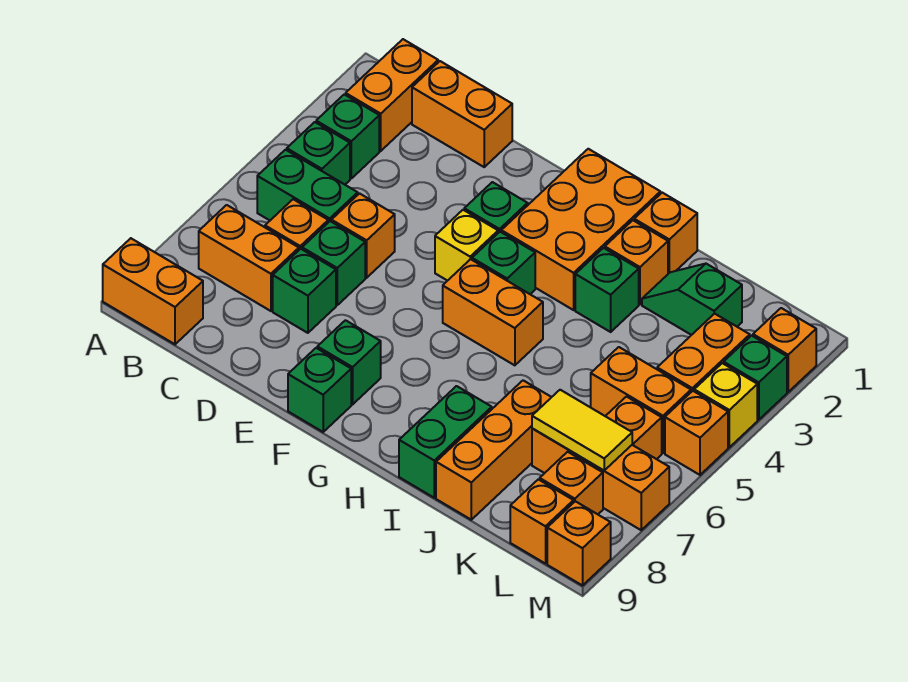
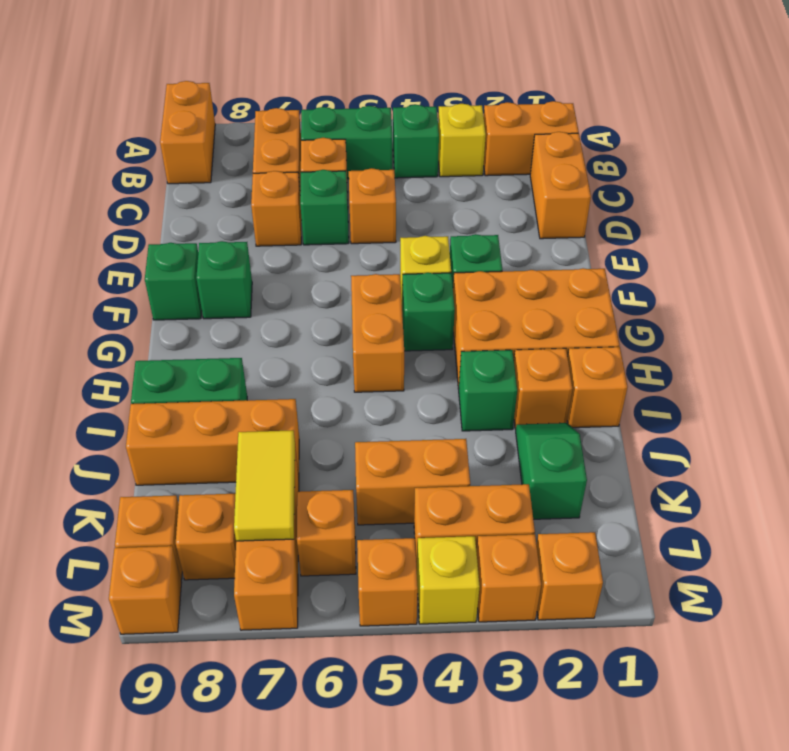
green 1x1 brick [316,94,379,178] -> yellow 1x1 brick [438,104,486,177]
green 1x2 brick [257,150,358,222] -> green 1x2 brick turned to [301,106,392,179]
green 1x1 brick [273,249,336,333] -> orange 1x1 brick [251,171,302,246]
orange 1x2 brick [591,347,691,453] -> orange 1x2 brick turned to [355,439,470,525]
green 1x1 brick [724,336,787,420] -> orange 1x1 brick [477,534,541,622]

